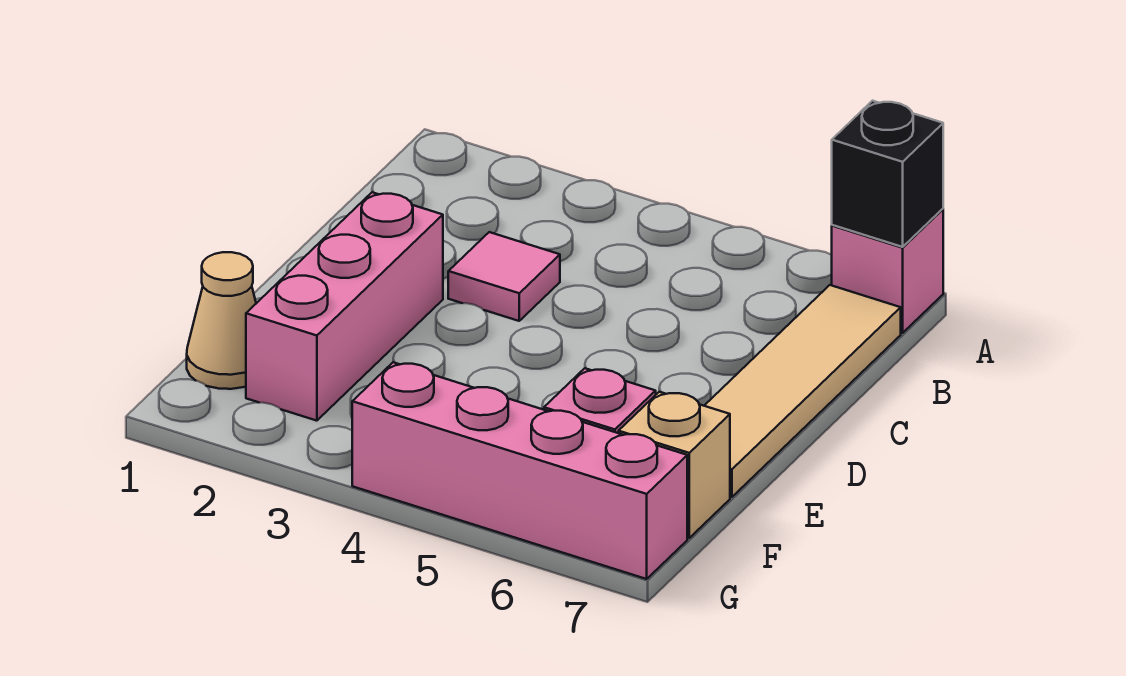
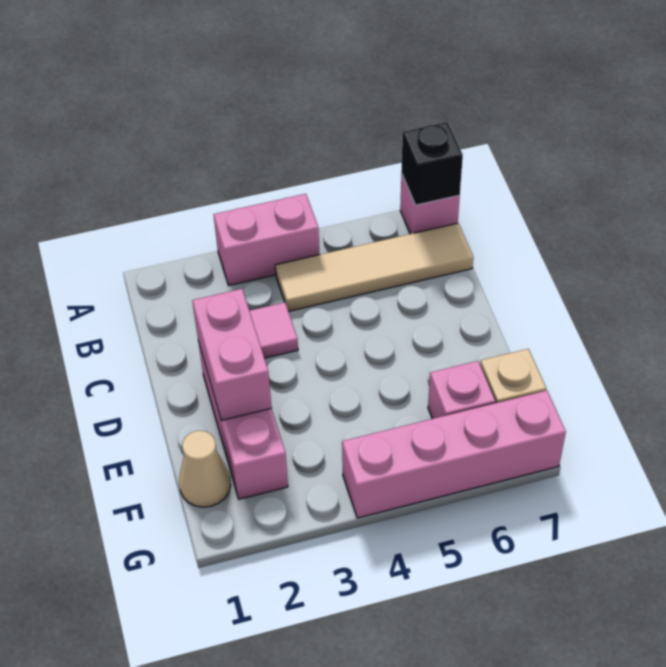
none -> pink 1x2 brick [213,194,319,286]
tan 1x4 tile [704,285,901,497] -> tan 1x4 tile turned to [275,223,473,311]
none -> pink 1x2 brick [192,289,272,420]

